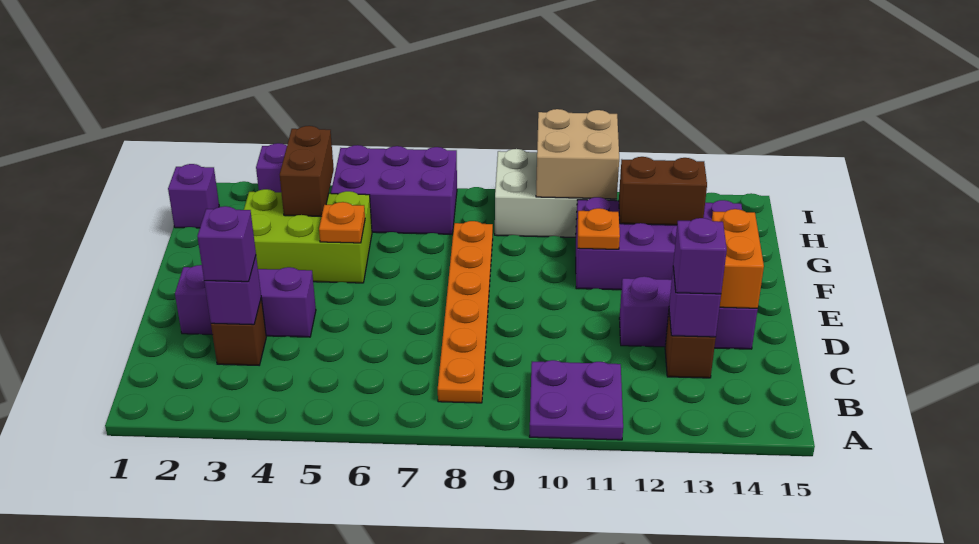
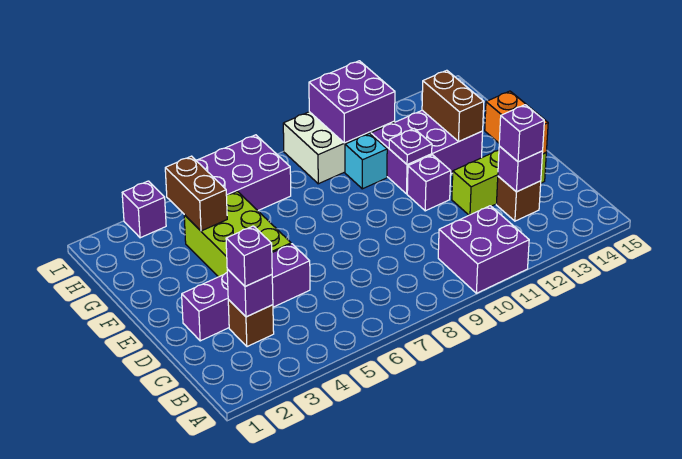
purple 2x2 plate [529,360,623,440] -> purple 2x2 brick [438,206,529,293]
orange 1x6 plate [438,221,493,403] -> none
purple 1x3 brick [175,265,316,337] -> purple 1x4 brick [182,244,310,341]
purple 1x3 brick [619,276,758,349] -> lime 1x3 brick [452,150,546,215]
lime 2x3 brick [244,189,372,283] -> lime 2x3 brick turned to [184,192,291,277]
orange 1x1 plate [319,202,365,243] -> none
purple 2x4 brick [576,197,742,290] -> purple 2x3 brick [371,110,483,194]
orange 1x1 plate [578,208,620,249] -> purple 1x1 plate [389,129,432,165]
none -> cyan 1x1 brick [345,133,387,189]
brown 1x2 brick [619,157,707,225] -> brown 1x2 brick turned to [422,70,484,142]
purple 1x1 brick [168,164,219,228] -> purple 1x1 brick moved to [407,155,451,211]
tan 2x2 brick [536,109,619,199] -> purple 2x2 brick [309,61,395,143]

